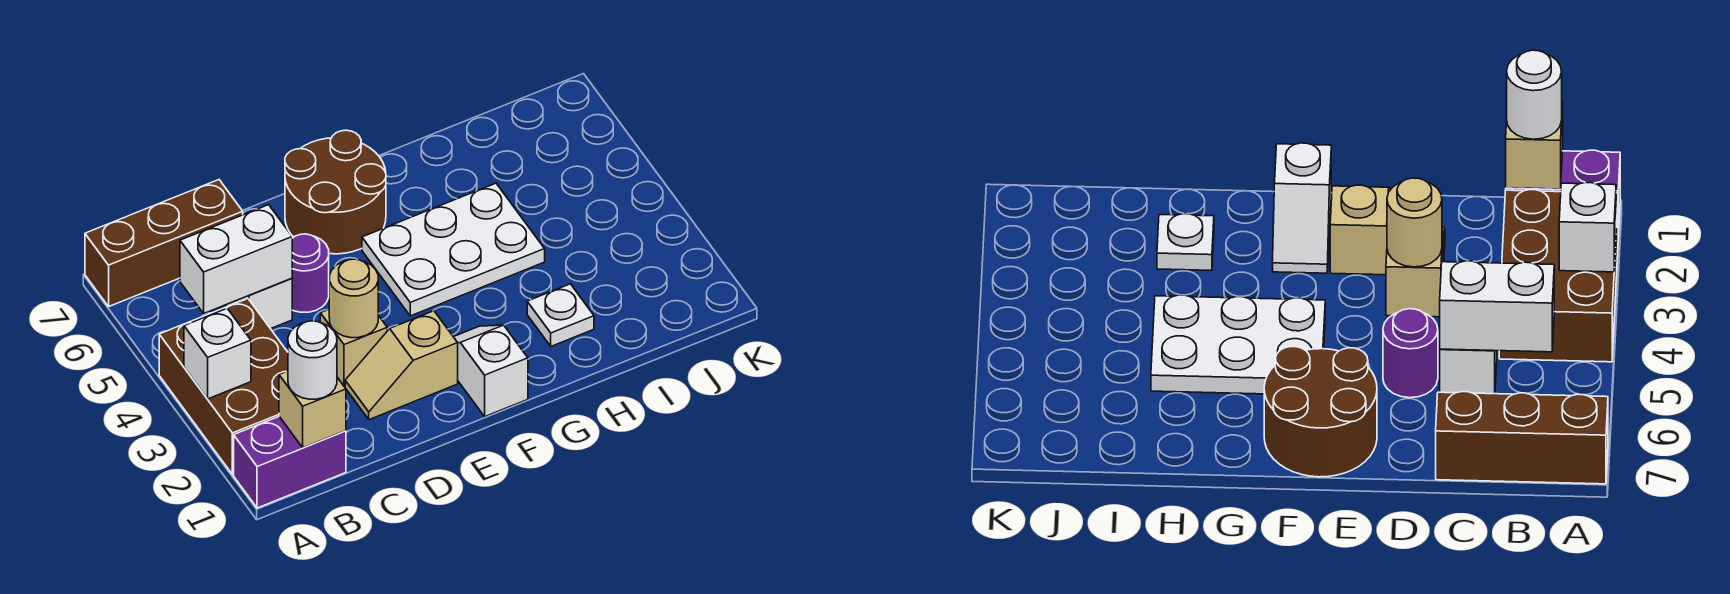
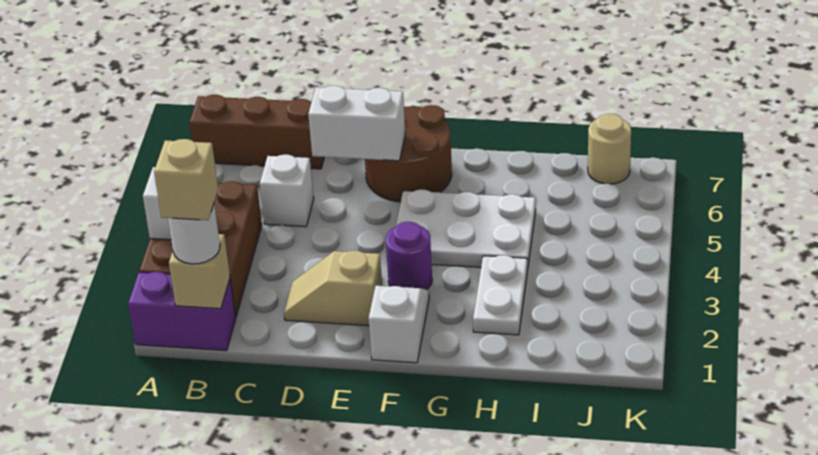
white 1x2 brick [180,205,292,313] -> white 1x2 brick moved to [308,86,405,161]
tan 1x1 brick [320,310,387,386] -> tan 1x1 brick moved to [154,139,218,220]
tan 1x1 round brick [329,259,378,338] -> tan 1x1 round brick moved to [588,114,631,184]
purple 1x1 round brick [292,234,329,312] -> purple 1x1 round brick moved to [386,222,432,290]
white 1x1 plate [527,284,594,346] -> white 1x2 plate [473,255,527,335]

